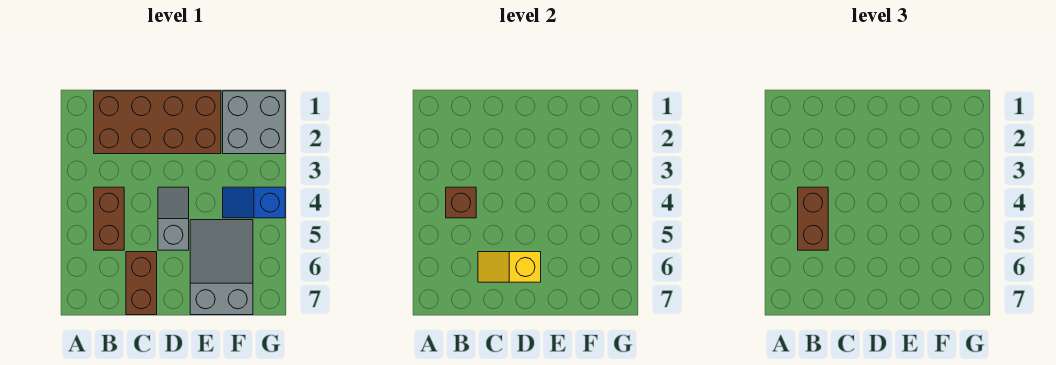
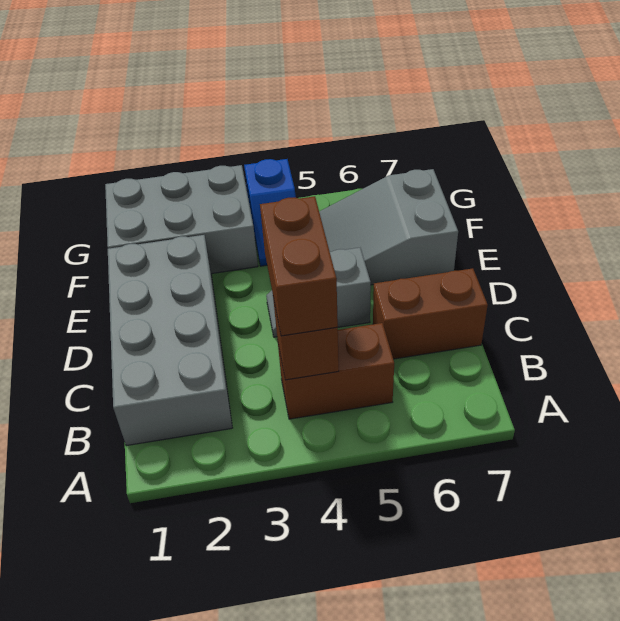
brown 2x4 brick [94,91,221,154] -> grey 2x4 brick [108,235,232,446]
brown 1x2 brick [798,187,828,250] -> brown 1x2 brick turned to [260,196,338,336]
yellow 1x2 slope [478,252,541,282] -> none
grey 2x2 brick [223,91,285,154] -> grey 2x3 brick [105,165,258,274]

